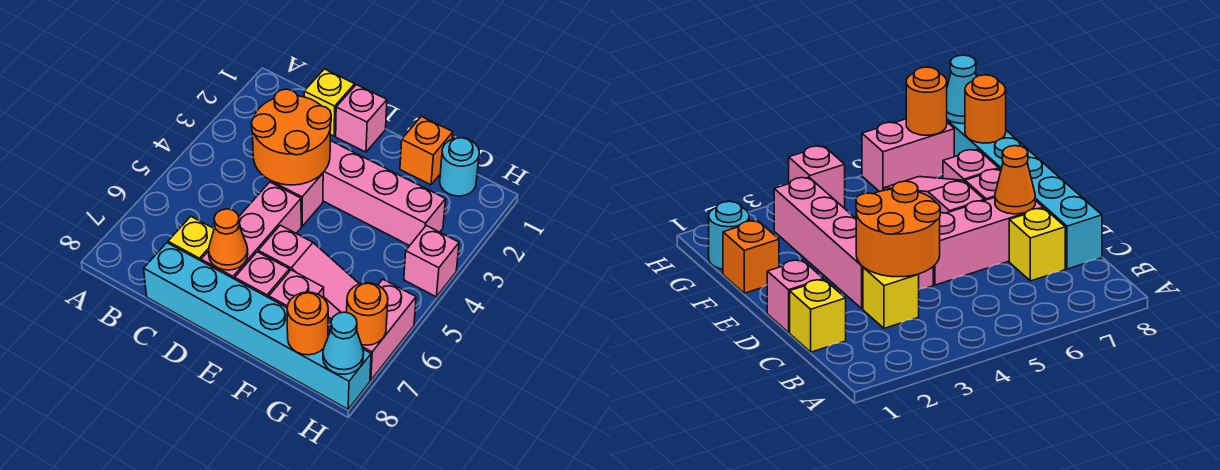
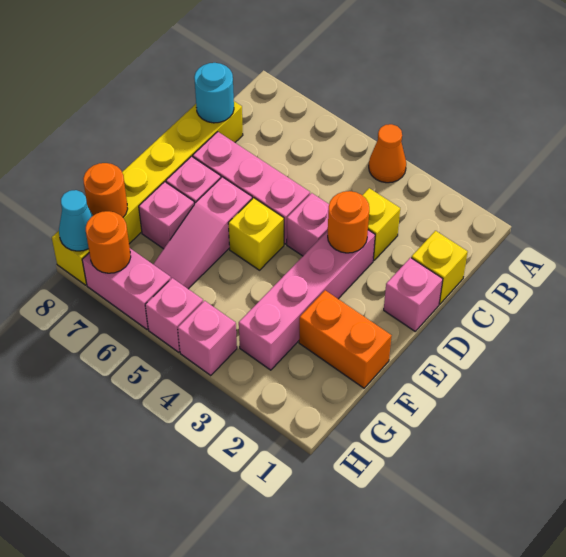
orange 2x2 round brick [251,89,331,185] -> orange 1x1 round brick [328,191,369,253]
yellow 1x1 brick [168,216,214,261] -> yellow 1x1 brick moved to [228,198,284,270]
cyan 1x6 brick [144,243,371,409] -> yellow 1x6 brick [52,102,243,285]
orange 1x1 cone [209,209,248,270] -> orange 1x1 cone moved to [369,124,406,183]
orange 1x1 brick [400,116,453,185] -> orange 1x2 brick [299,290,392,388]
cyan 1x1 round brick [440,138,479,196] -> cyan 1x1 round brick moved to [194,63,234,123]
none -> pink 1x1 brick [145,278,203,352]

